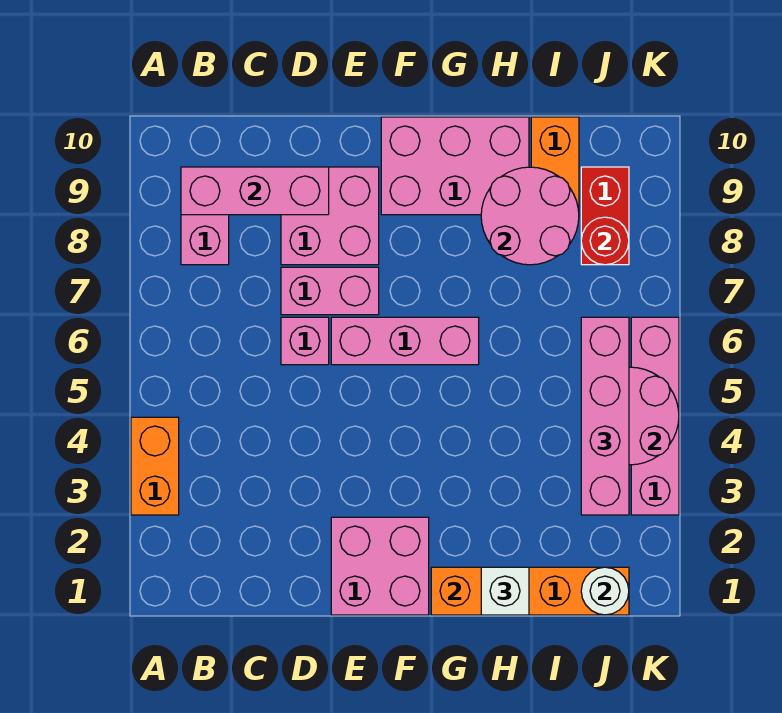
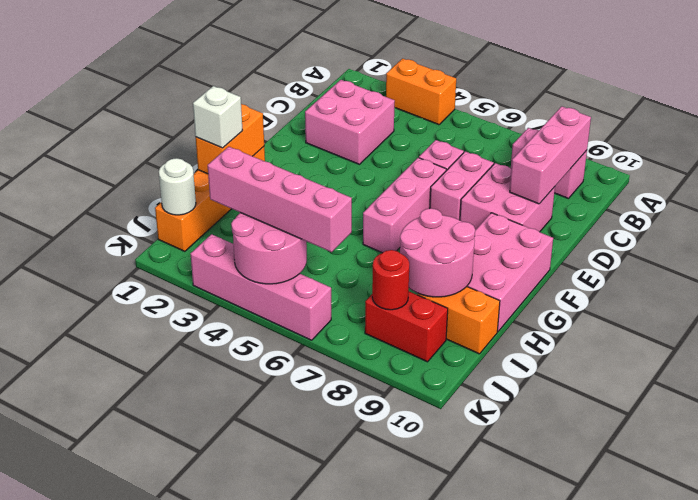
pink 2x2 brick [331,517,429,615] -> pink 2x2 brick moved to [305,80,395,164]

